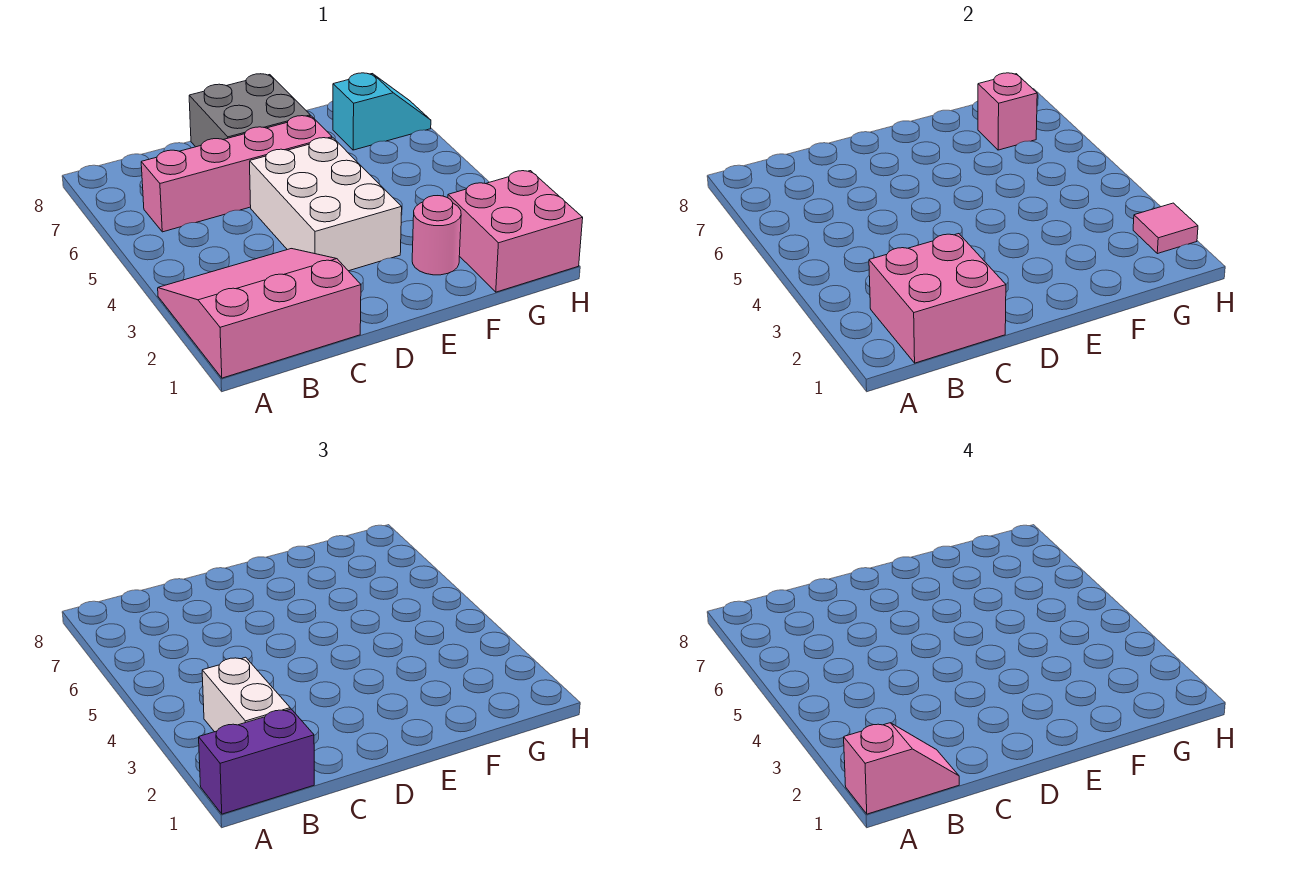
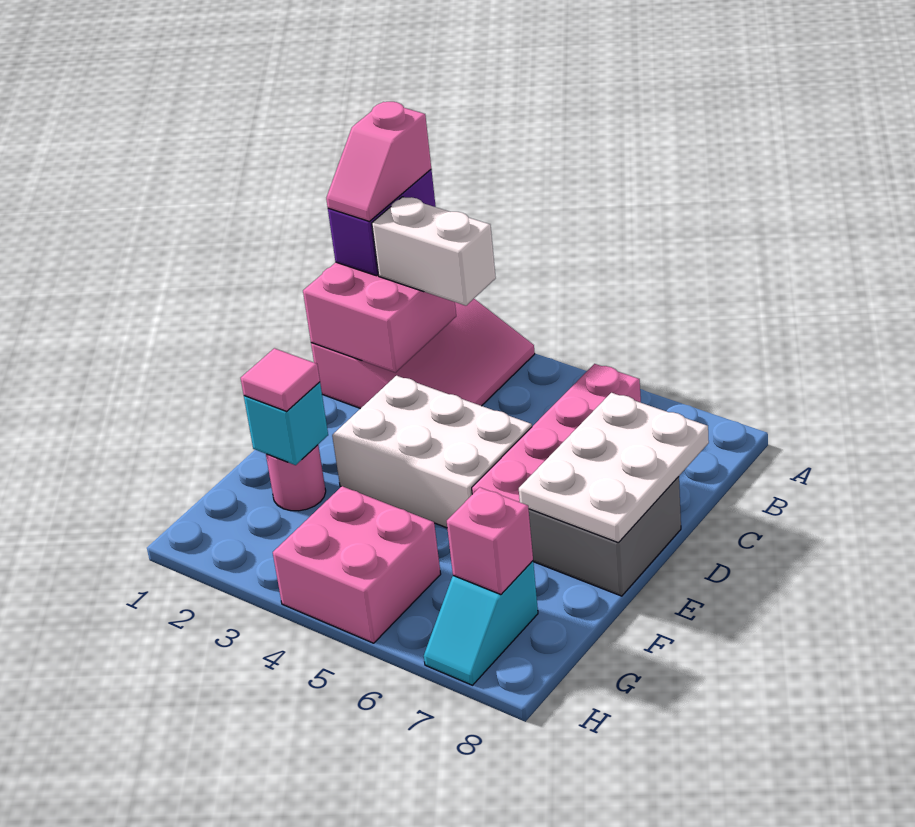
none -> white 2x3 plate [519,393,709,542]
none -> cyan 1x1 brick [244,382,328,465]
pink 2x2 brick [448,171,583,292] -> pink 2x2 brick moved to [273,486,441,643]
pink 1x1 tile [1133,203,1198,254] -> pink 1x1 tile moved to [241,348,320,411]

